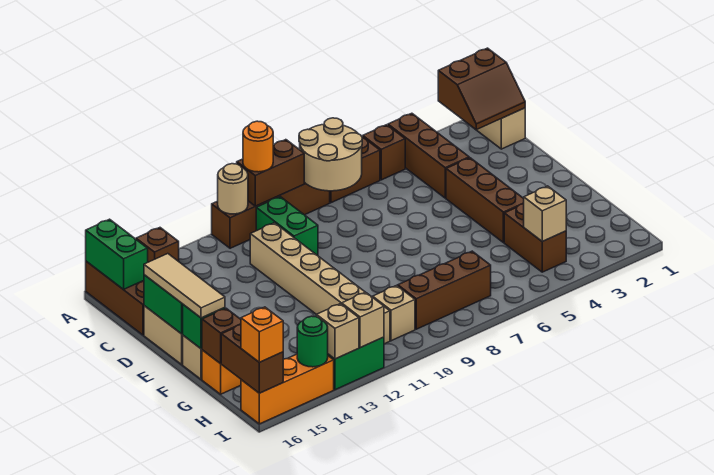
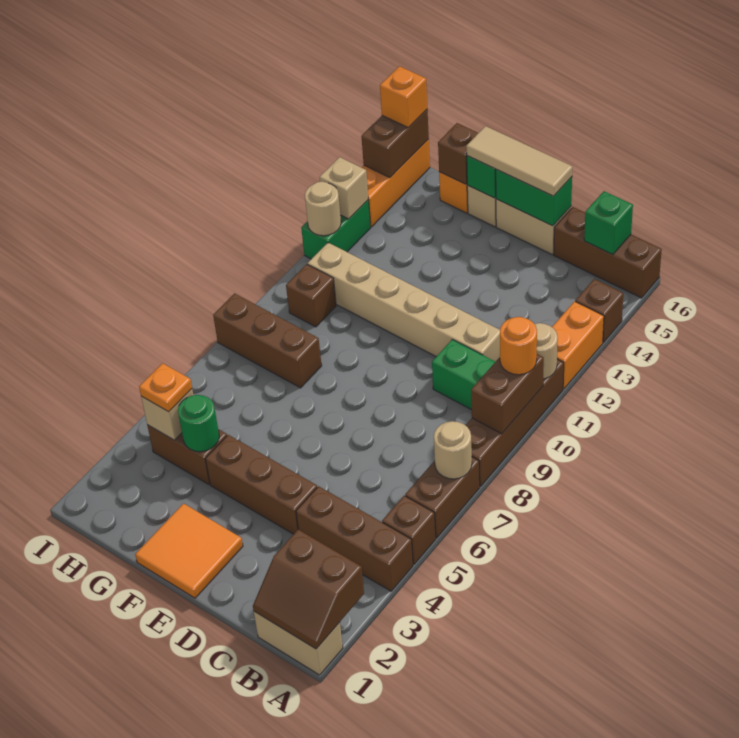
brown 2x2 slope [438,48,525,130] -> brown 2x2 slope turned to [253,530,364,649]
tan 2x2 round brick [299,118,362,191] -> tan 1x1 round brick [434,421,472,479]
none -> orange 1x2 brick [552,301,604,389]
green 1x2 brick [86,219,148,289] -> green 1x1 brick [584,191,633,255]
none -> orange 2x2 tile [135,504,243,598]
none -> orange 1x1 plate [139,363,192,412]
brown 1x3 brick [398,251,491,329] -> brown 1x3 brick turned to [213,293,322,388]
tan 1x1 brick [373,286,415,341] -> brown 1x1 brick [286,264,336,327]
brown 1x2 brick [221,325,283,393] -> brown 1x2 brick turned to [361,109,429,178]
tan 1x1 brick [342,292,384,348] -> tan 1x1 round brick [305,182,341,236]
green 1x1 round brick [297,316,328,367] -> green 1x1 round brick moved to [178,395,219,452]

